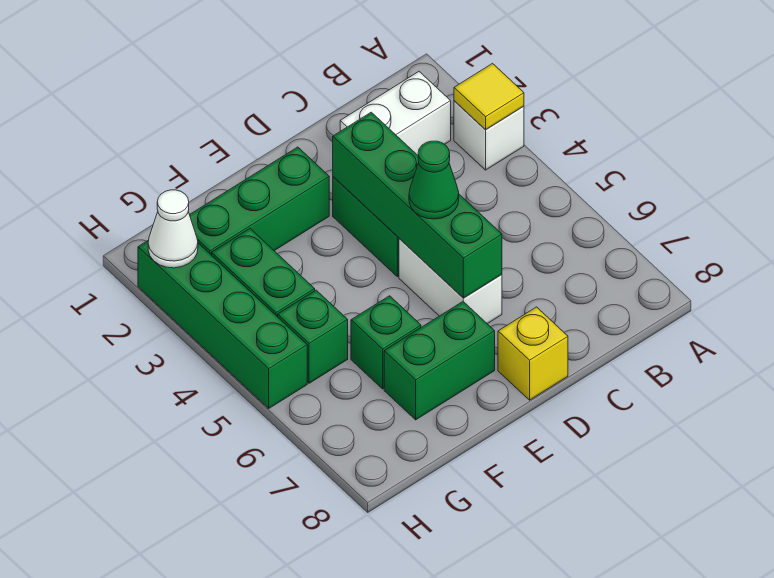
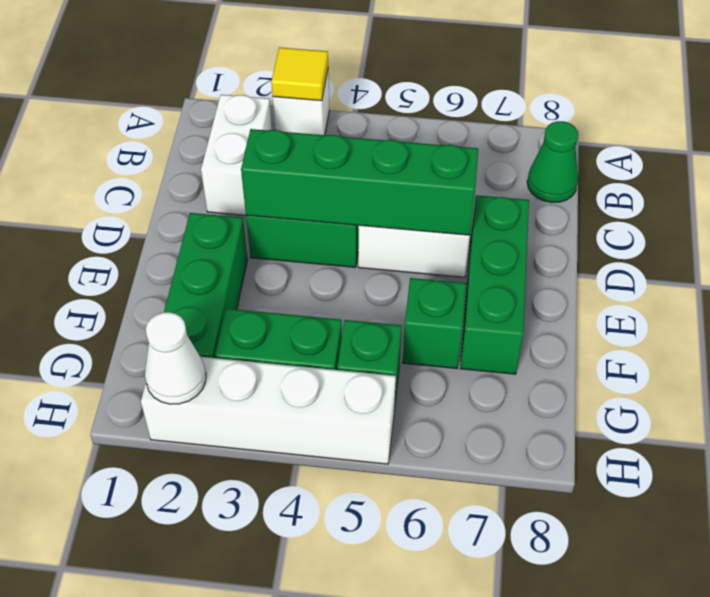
green 1x1 cone [409,141,459,219] -> green 1x1 cone moved to [527,121,578,202]
yellow 1x1 brick [498,307,568,400] -> none
green 1x2 brick [384,302,495,420] -> green 1x3 brick [460,195,529,374]
green 1x4 brick [138,240,307,408] -> white 1x4 brick [141,357,396,464]

